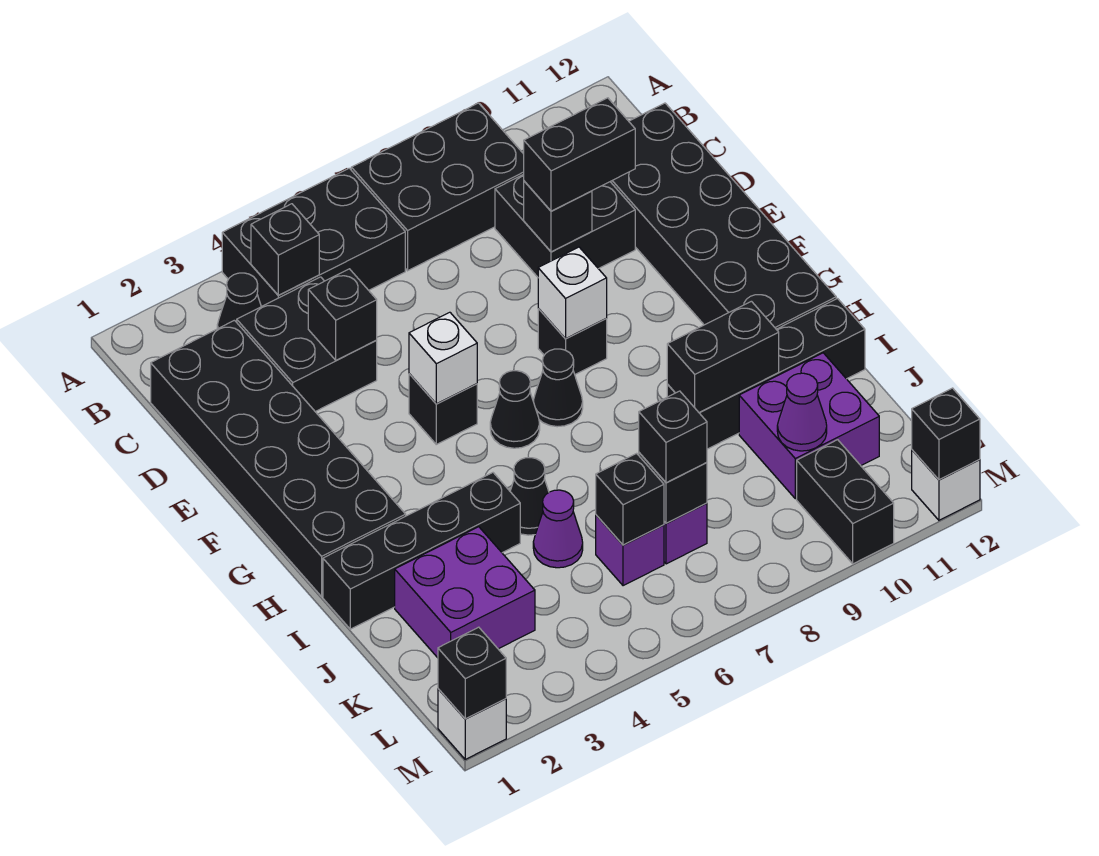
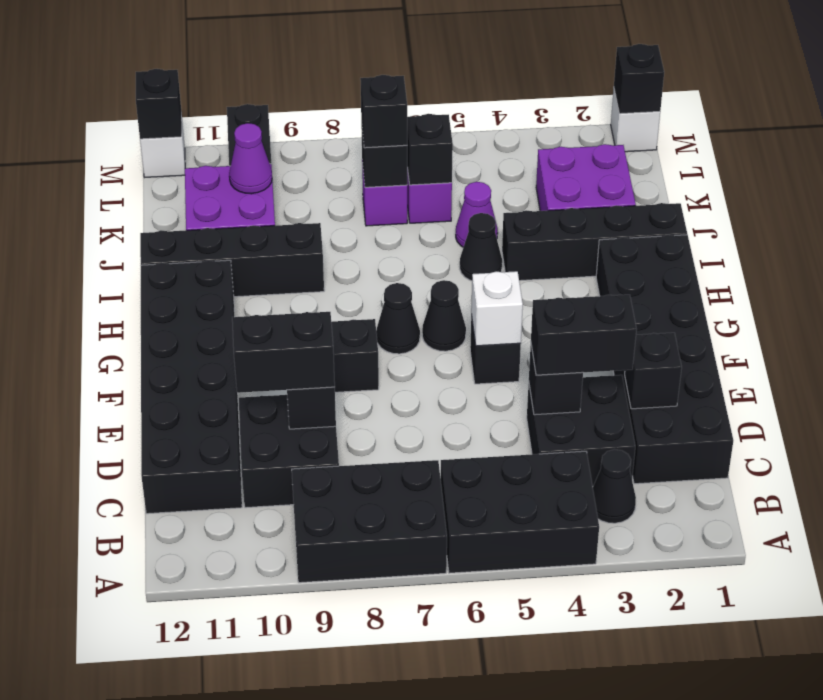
black 1x1 brick [251,204,319,295] -> black 1x1 brick moved to [625,333,682,409]
white 1x1 brick [538,247,607,339] -> none
black 1x2 brick [667,301,779,412] -> black 1x2 brick moved to [531,295,637,375]

